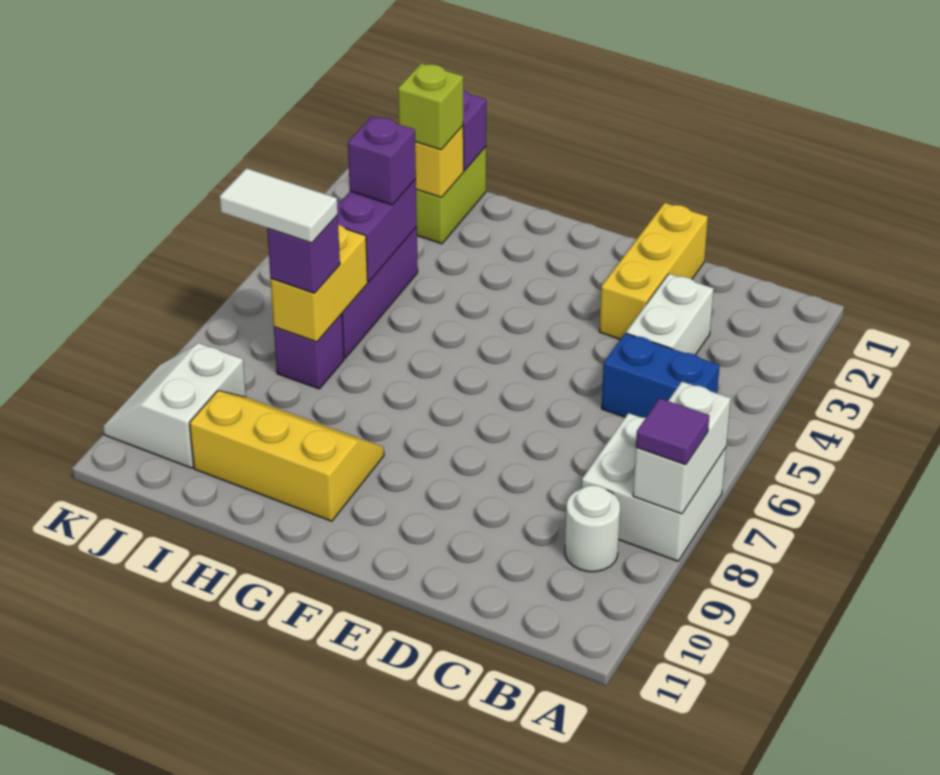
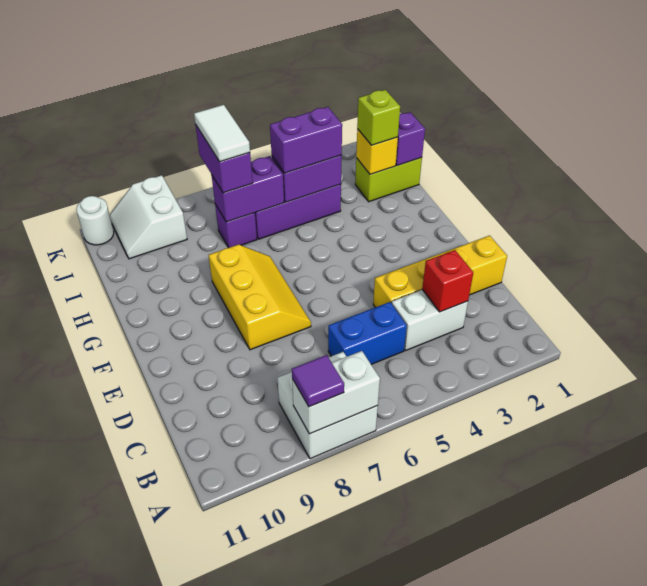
blue 1x2 brick [602,333,720,418] -> blue 1x2 brick turned to [328,302,407,364]
white 1x1 round brick [565,485,620,572] -> white 1x1 round brick moved to [76,196,114,245]
none -> red 1x1 brick [422,250,473,312]
yellow 1x3 brick [599,203,708,339] -> yellow 1x4 brick [373,236,507,307]
yellow 2x3 slope [190,391,384,521] -> yellow 2x3 slope moved to [209,245,311,350]
purple 1x1 brick [348,116,416,205] -> purple 1x2 brick [270,107,342,173]
yellow 1x2 brick [271,225,368,342] -> purple 1x2 brick [212,156,284,222]
purple 1x1 brick [267,215,340,293] -> purple 1x2 brick [196,126,253,193]
white 2x2 slope [103,343,246,468] -> white 2x2 slope turned to [110,175,187,259]

